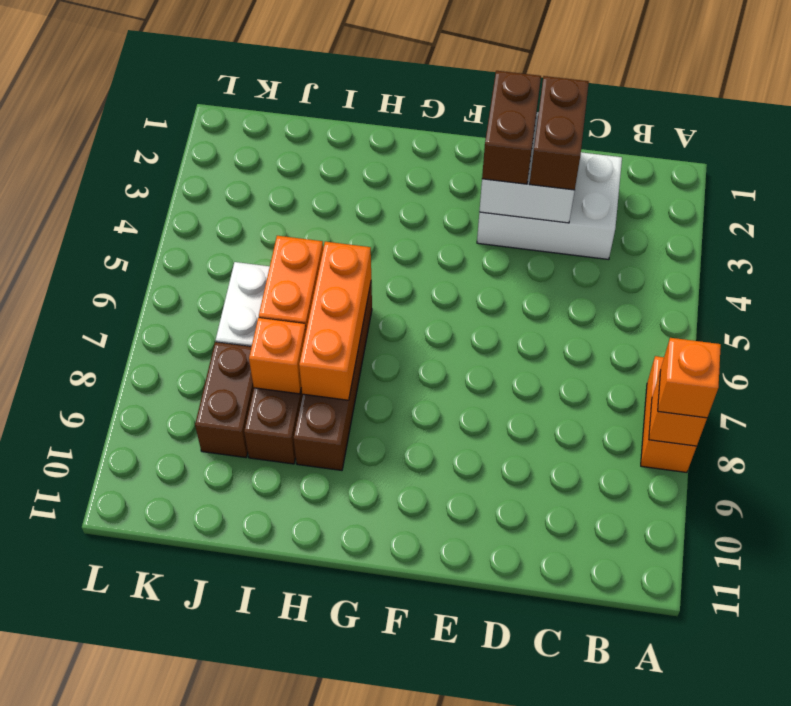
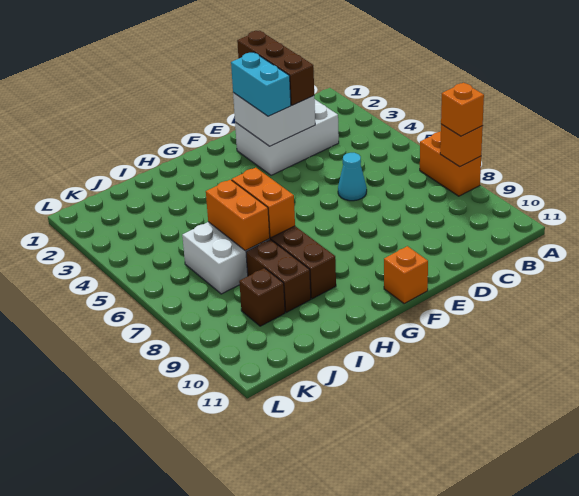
brown 1x2 brick [529,76,589,190] -> brown 1x3 brick [237,31,314,105]
none -> cyan 1x1 cone [338,153,367,201]
brown 1x2 brick [482,71,541,184] -> cyan 1x2 brick [231,52,291,116]
orange 1x3 brick [299,242,371,400] -> orange 1x2 brick [232,168,295,238]
orange 1x1 brick [249,318,306,394] -> orange 1x1 brick moved to [384,246,428,304]
brown 1x2 brick [195,342,254,458] -> brown 1x1 brick [239,268,285,326]

